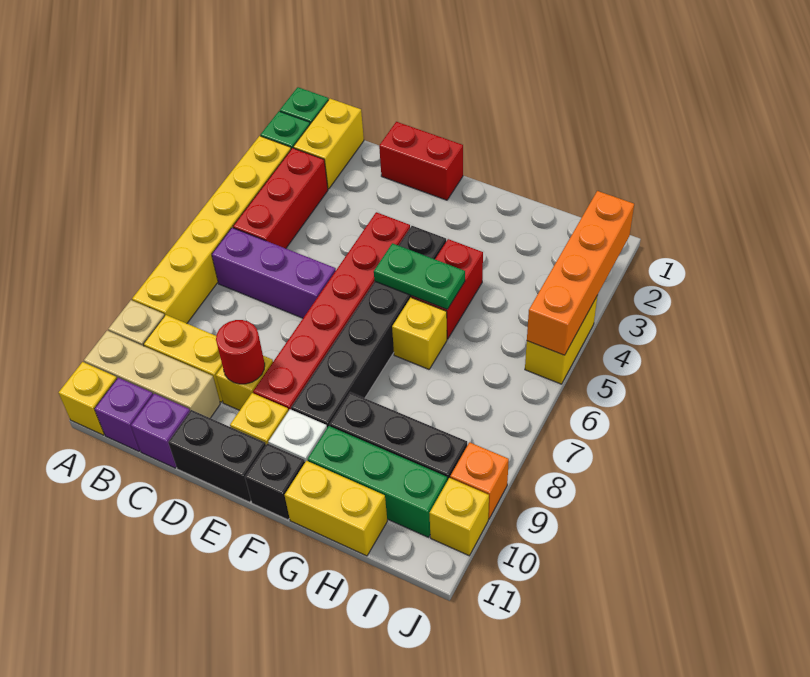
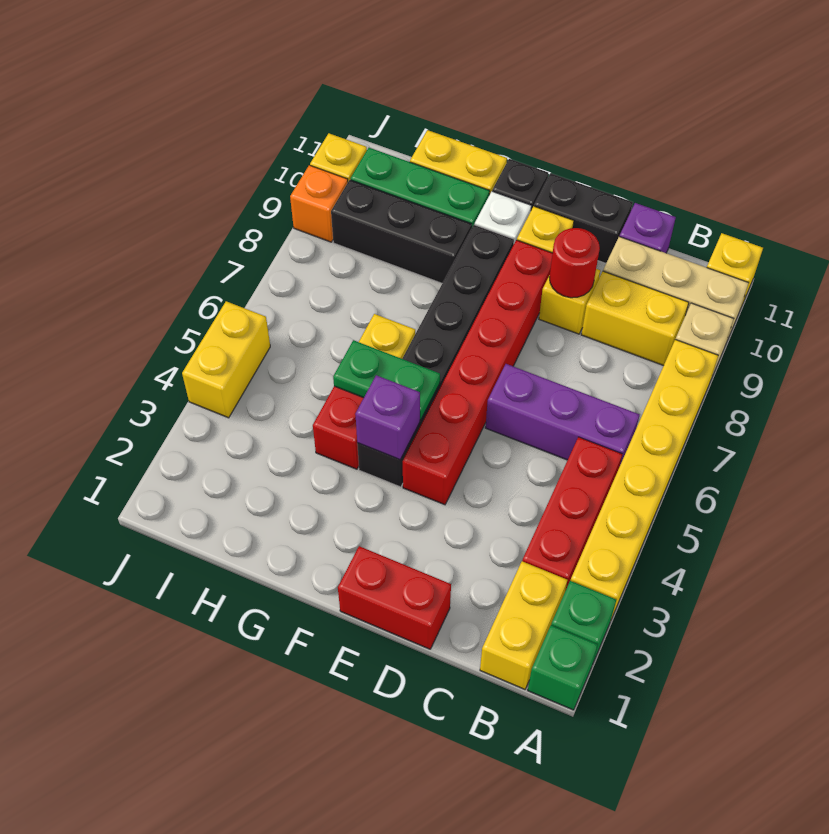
purple 1x1 brick [94,378,153,451] -> purple 1x1 brick moved to [355,375,420,460]
orange 1x4 brick [527,191,634,355] -> none

